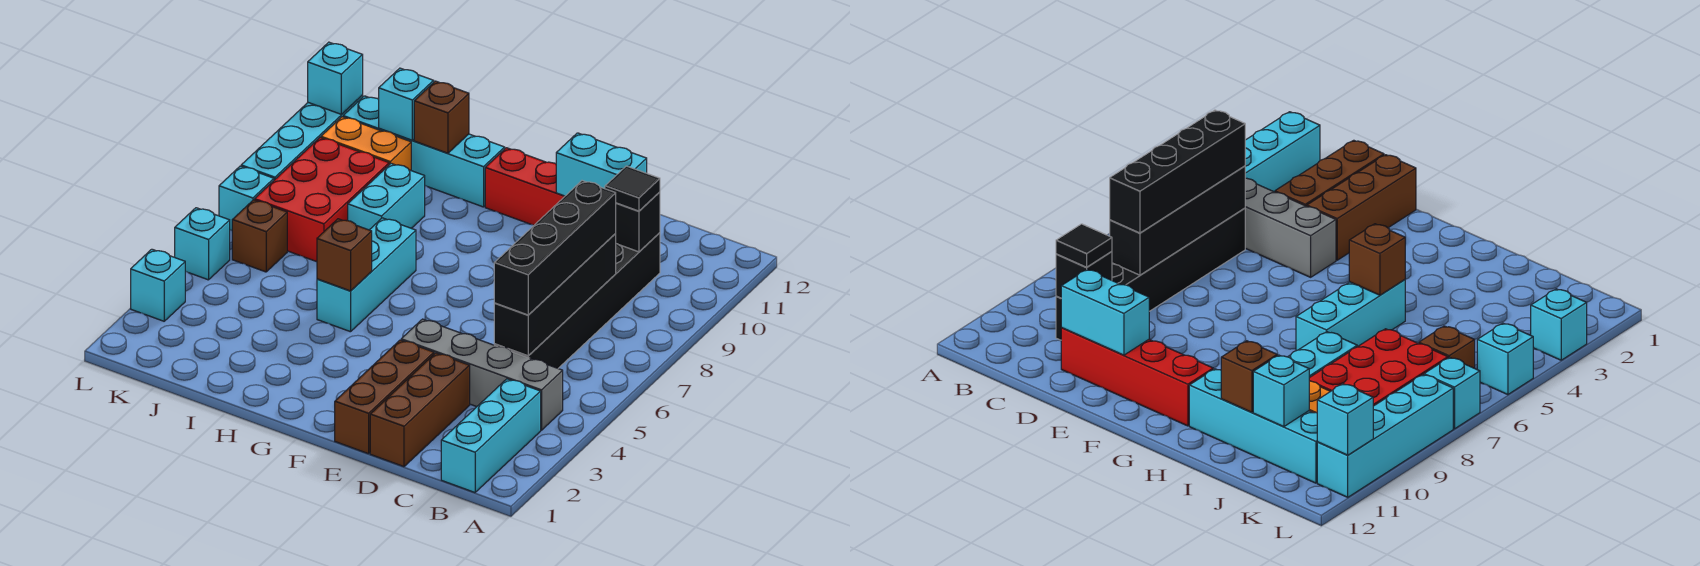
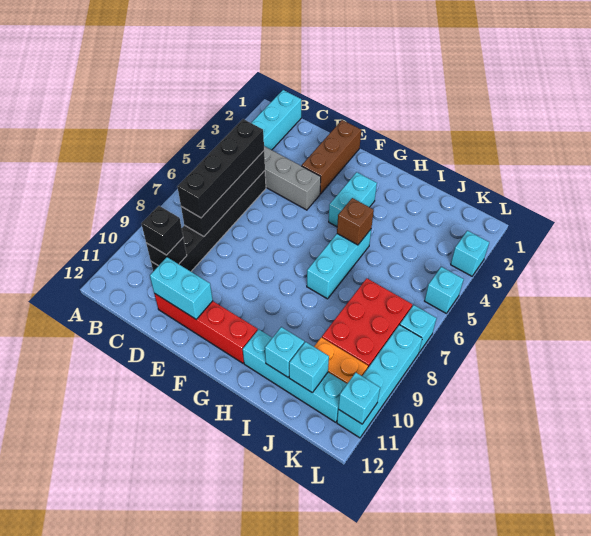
black 1x1 tile [605,166,660,211] -> black 1x1 brick [141,206,183,255]
brown 1x3 brick [370,353,470,467] -> none
cyan 1x2 brick [348,163,425,230] -> cyan 1x2 brick moved to [329,172,377,227]
brown 1x1 brick [414,81,469,153] -> cyan 1x1 brick [265,327,304,377]
brown 1x1 brick [232,200,287,272] -> none

